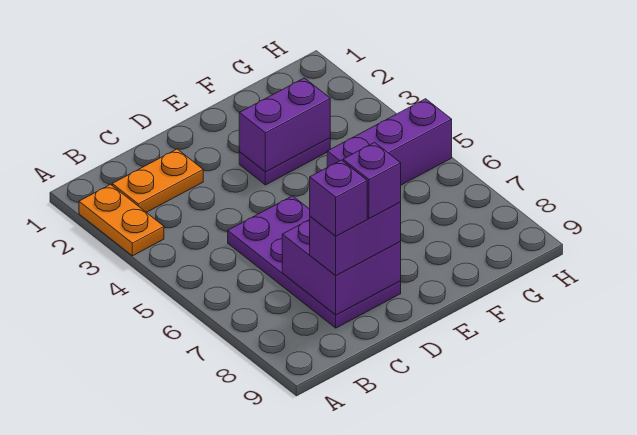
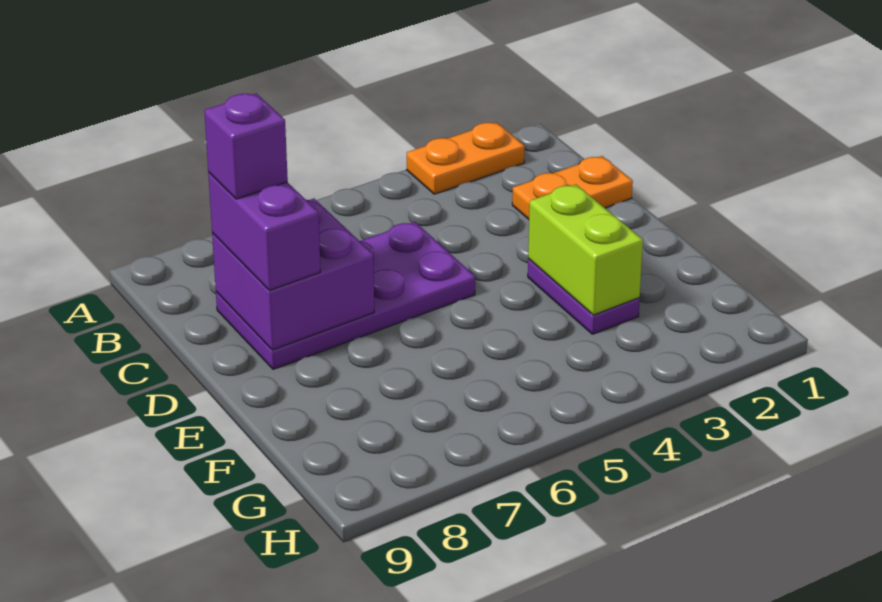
orange 1x2 plate [112,149,203,212] -> orange 1x2 plate turned to [512,156,633,219]
purple 1x1 brick [343,142,401,219] -> none
purple 1x2 brick [239,78,330,172] -> lime 1x2 brick [528,184,643,315]
purple 1x3 brick [327,99,452,185] -> none

